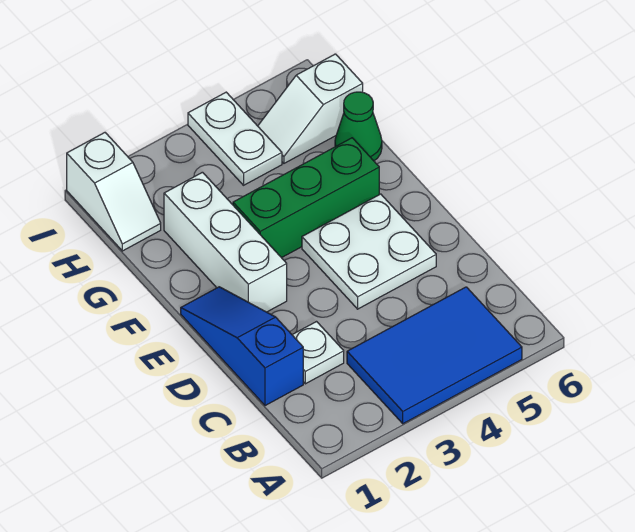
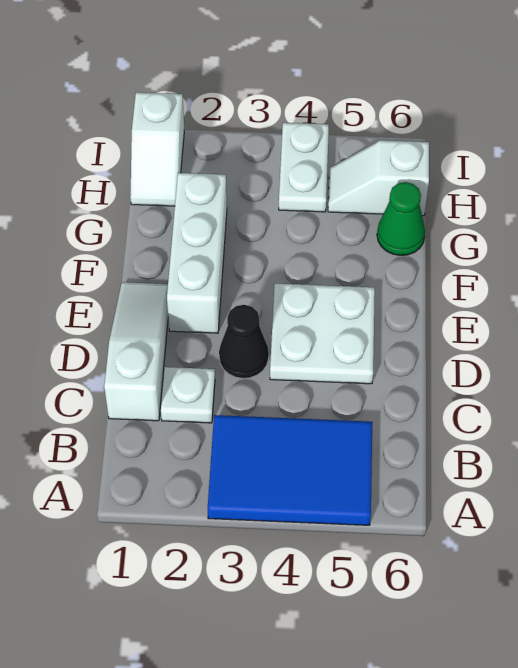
blue 1x3 slope [181,287,303,406] -> white 1x3 slope [104,282,168,421]
none -> black 1x1 cone [219,305,269,379]
green 1x3 brick [233,138,379,258] -> none

